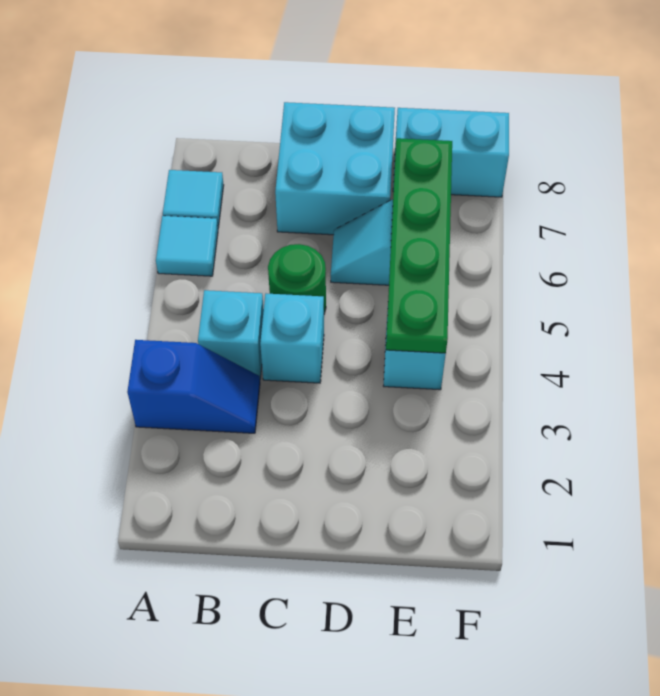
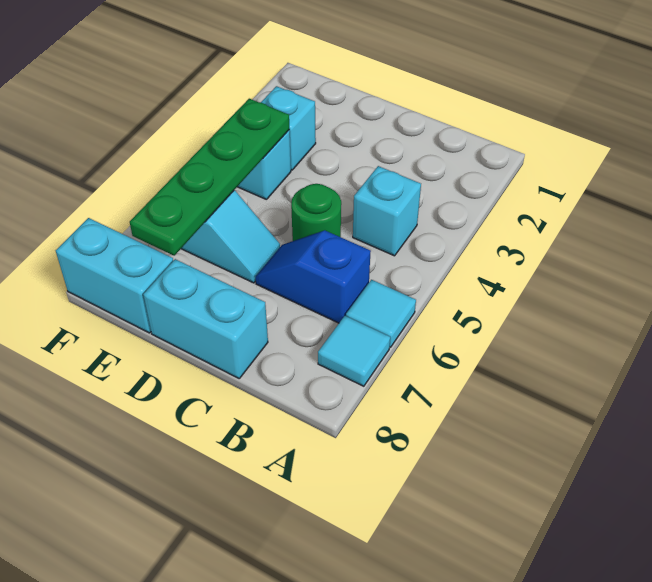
blue 1x2 slope [127,340,260,433] -> blue 1x2 slope moved to [255,231,371,323]
cyan 1x1 brick [260,293,324,383] -> cyan 1x1 brick moved to [261,86,316,170]
cyan 2x2 brick [275,102,395,235] -> cyan 1x2 brick [143,259,268,378]

